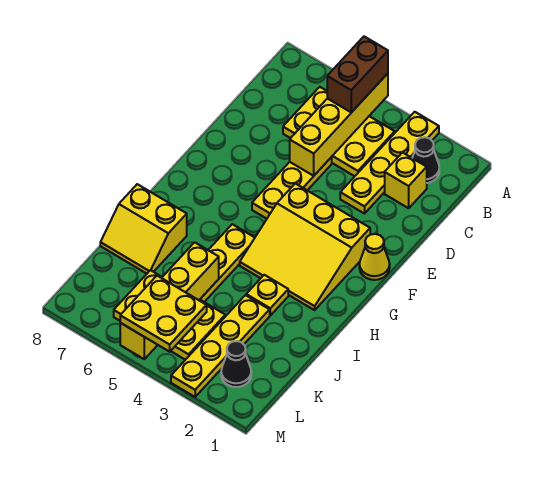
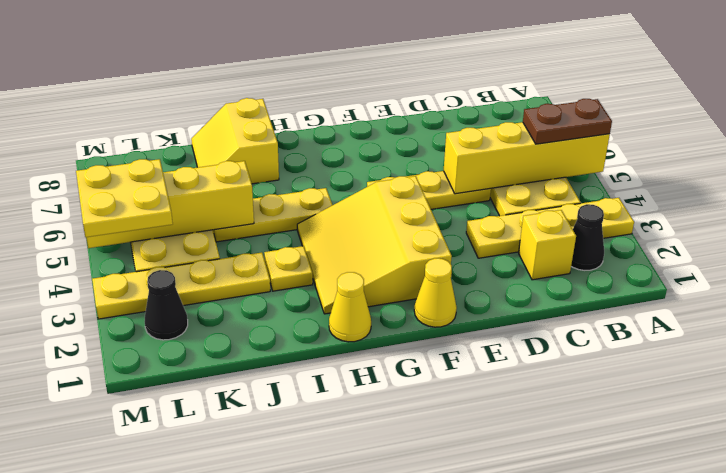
brown 1x2 brick [327,36,388,113] -> brown 1x2 plate [523,99,612,144]
none -> yellow 1x1 cone [329,272,371,342]

